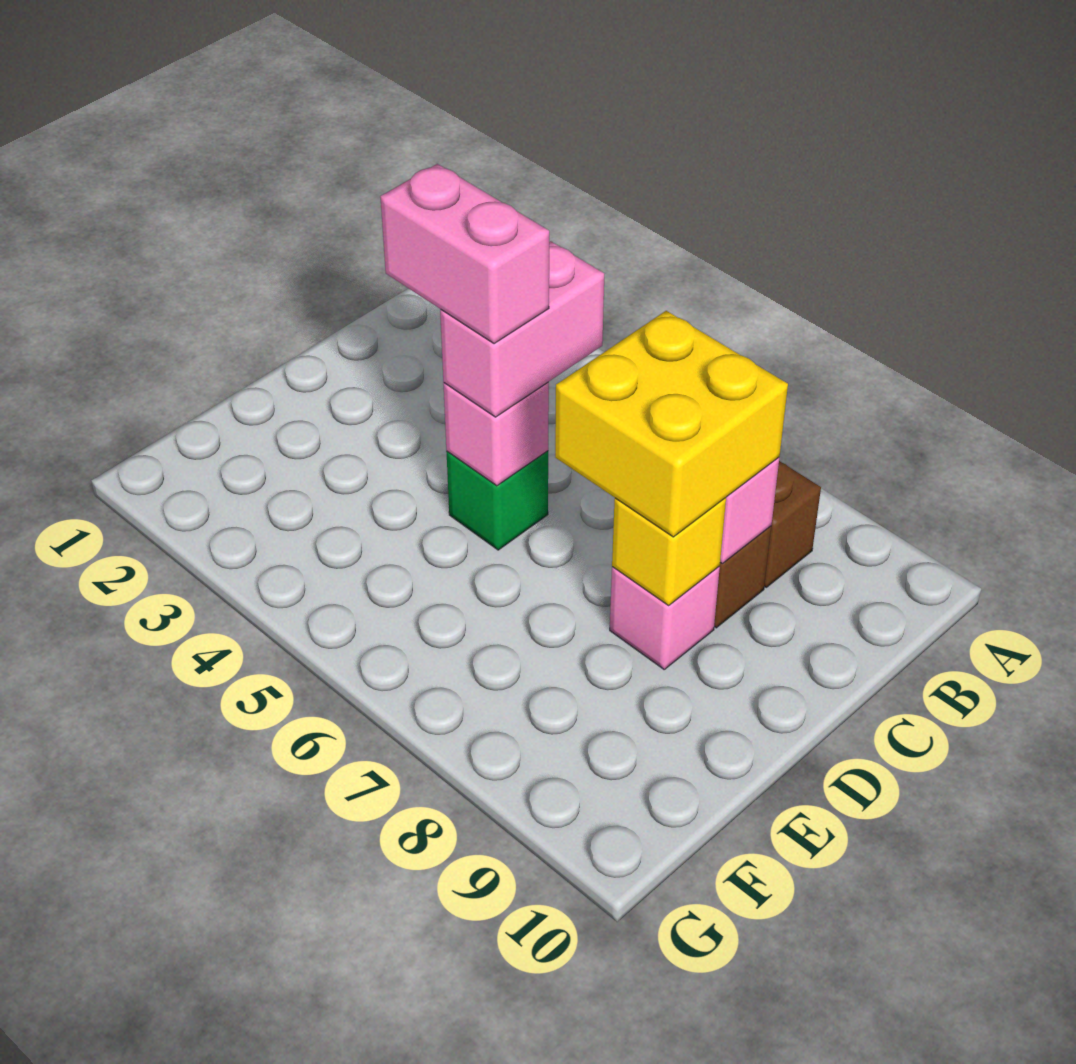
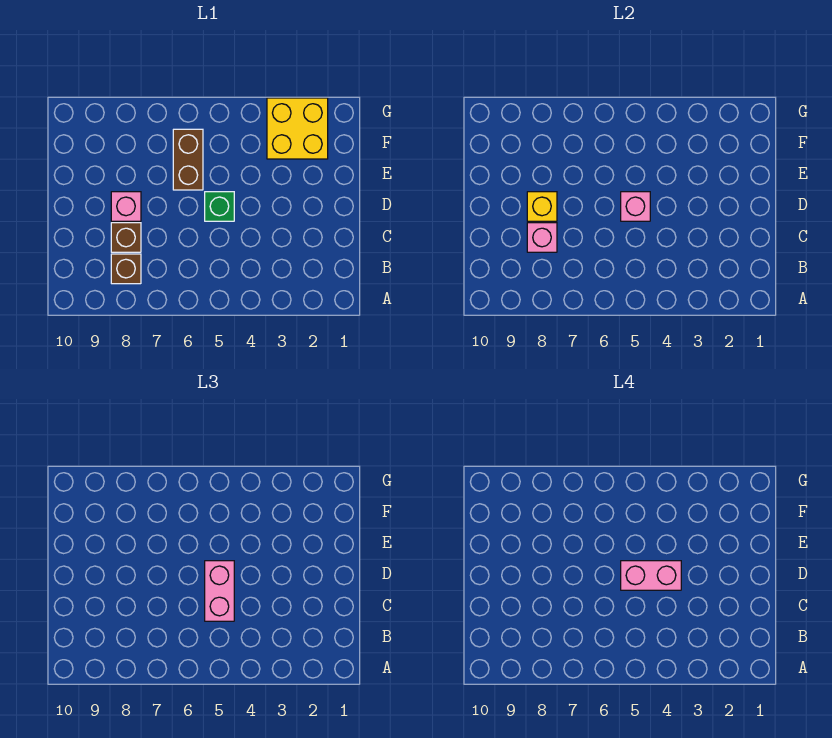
yellow 2x2 brick [555,311,788,537] -> yellow 2x2 brick moved to [267,98,328,159]
none -> brown 1x2 brick [173,129,203,190]

